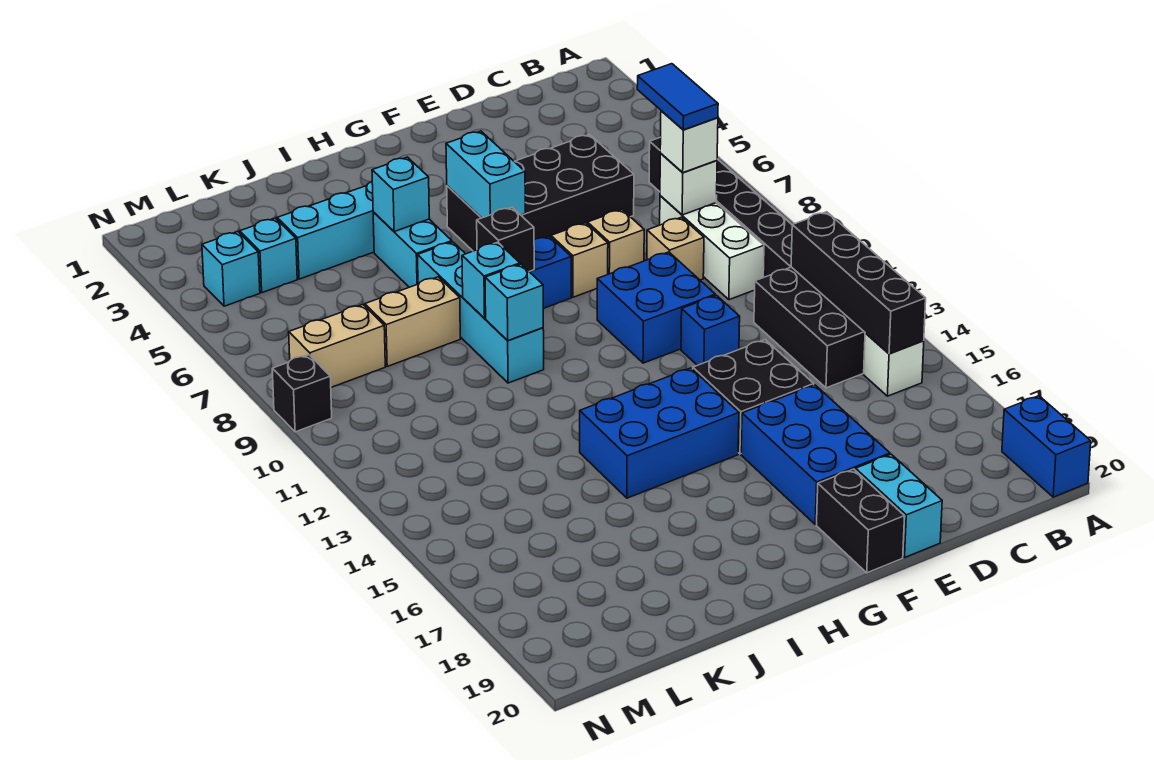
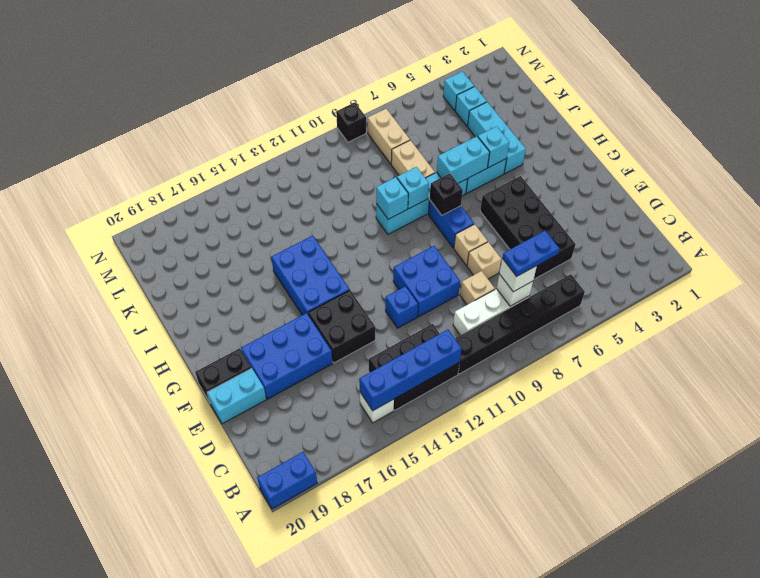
black 1x4 brick [791,212,926,354] -> blue 1x4 brick [359,330,462,411]
blue 1x2 tile [637,64,718,130] -> blue 1x2 plate [502,231,560,277]
cyan 1x2 brick [446,131,525,218] -> cyan 1x2 brick moved to [437,136,490,183]

